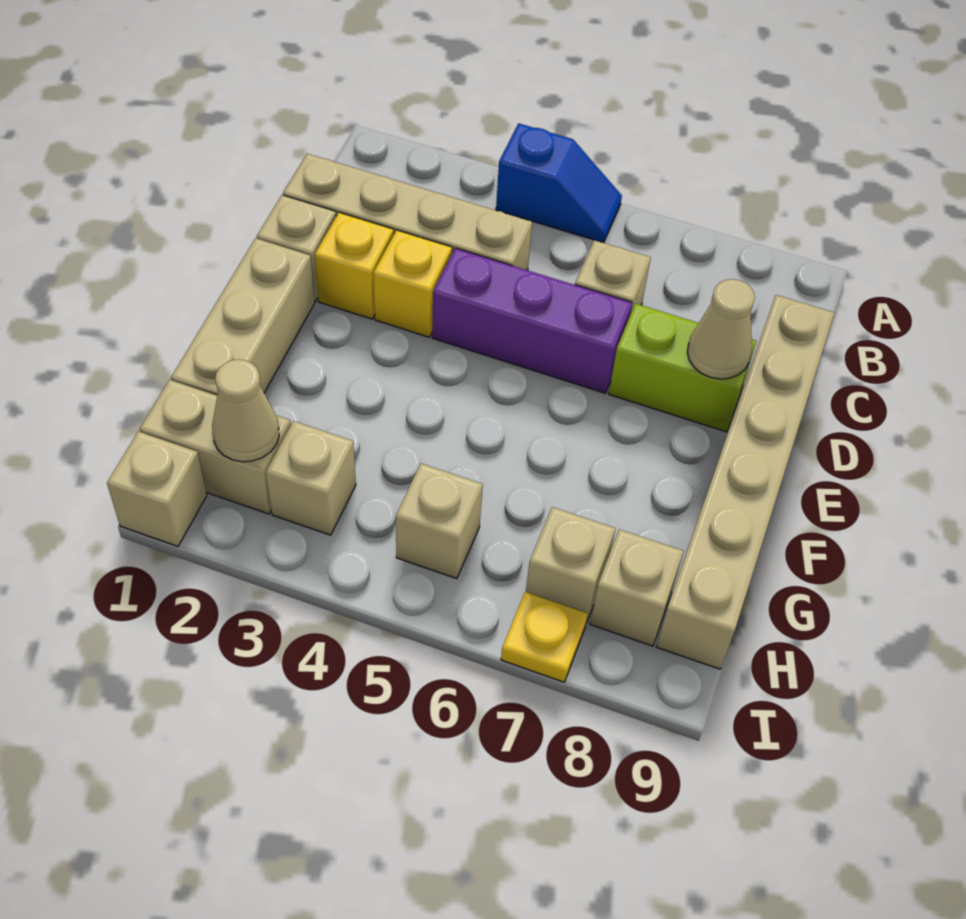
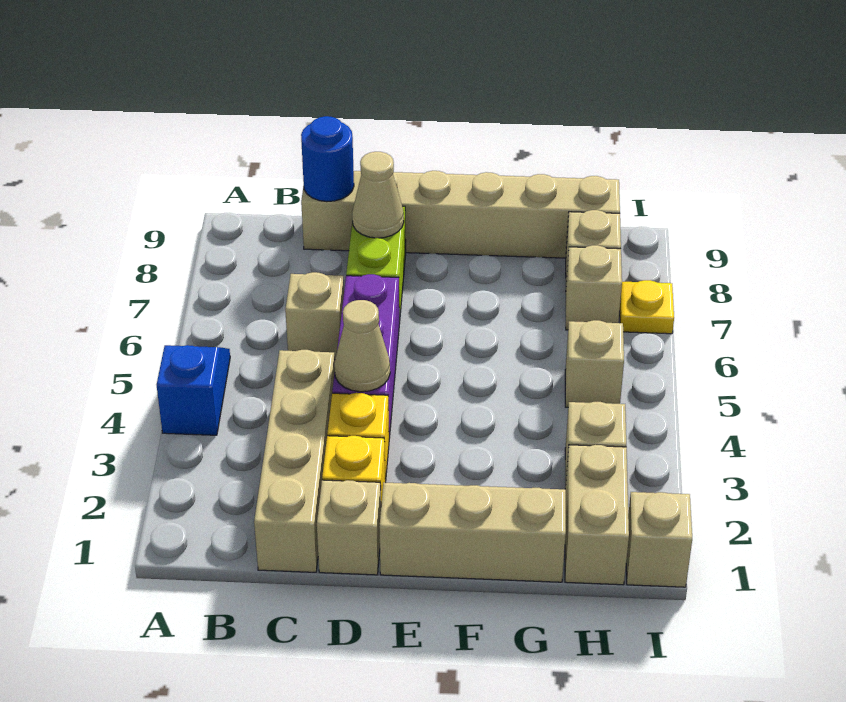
none -> blue 1x1 round brick [301,116,354,202]
tan 1x1 cone [212,359,279,462] -> tan 1x1 cone moved to [334,300,390,392]

